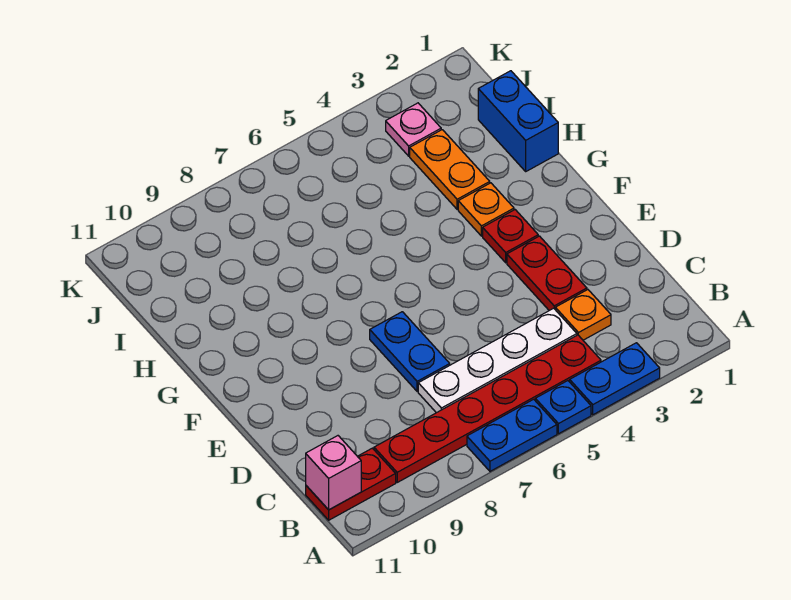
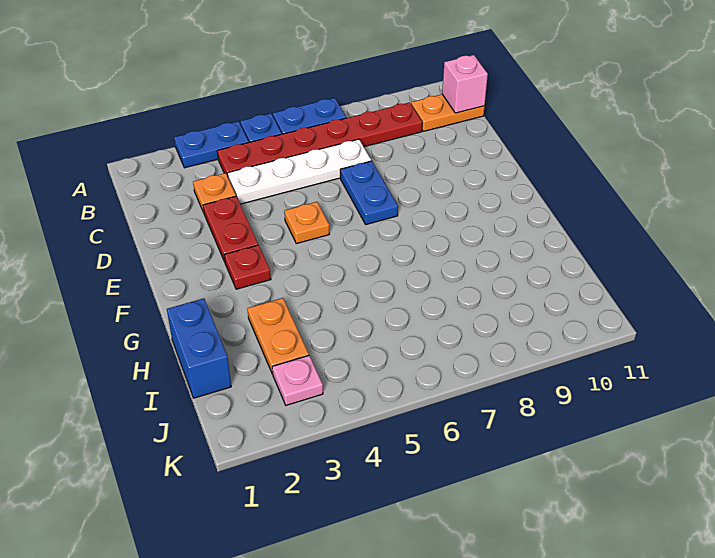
red 1x2 plate [306,448,396,520] -> orange 1x2 plate [411,94,485,131]
orange 1x1 plate [458,183,514,236] -> orange 1x1 plate moved to [284,202,329,244]

